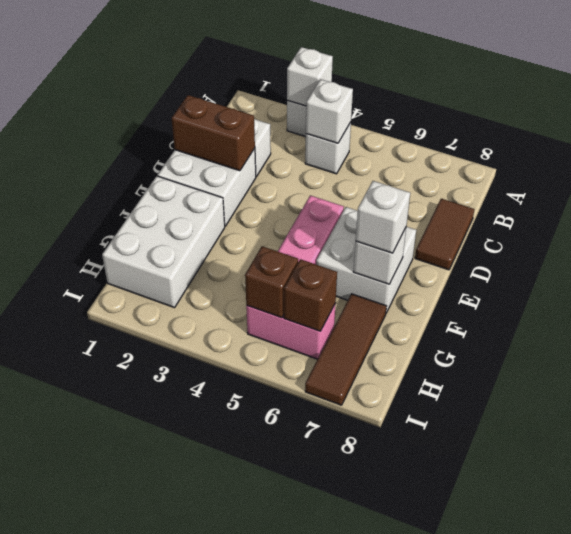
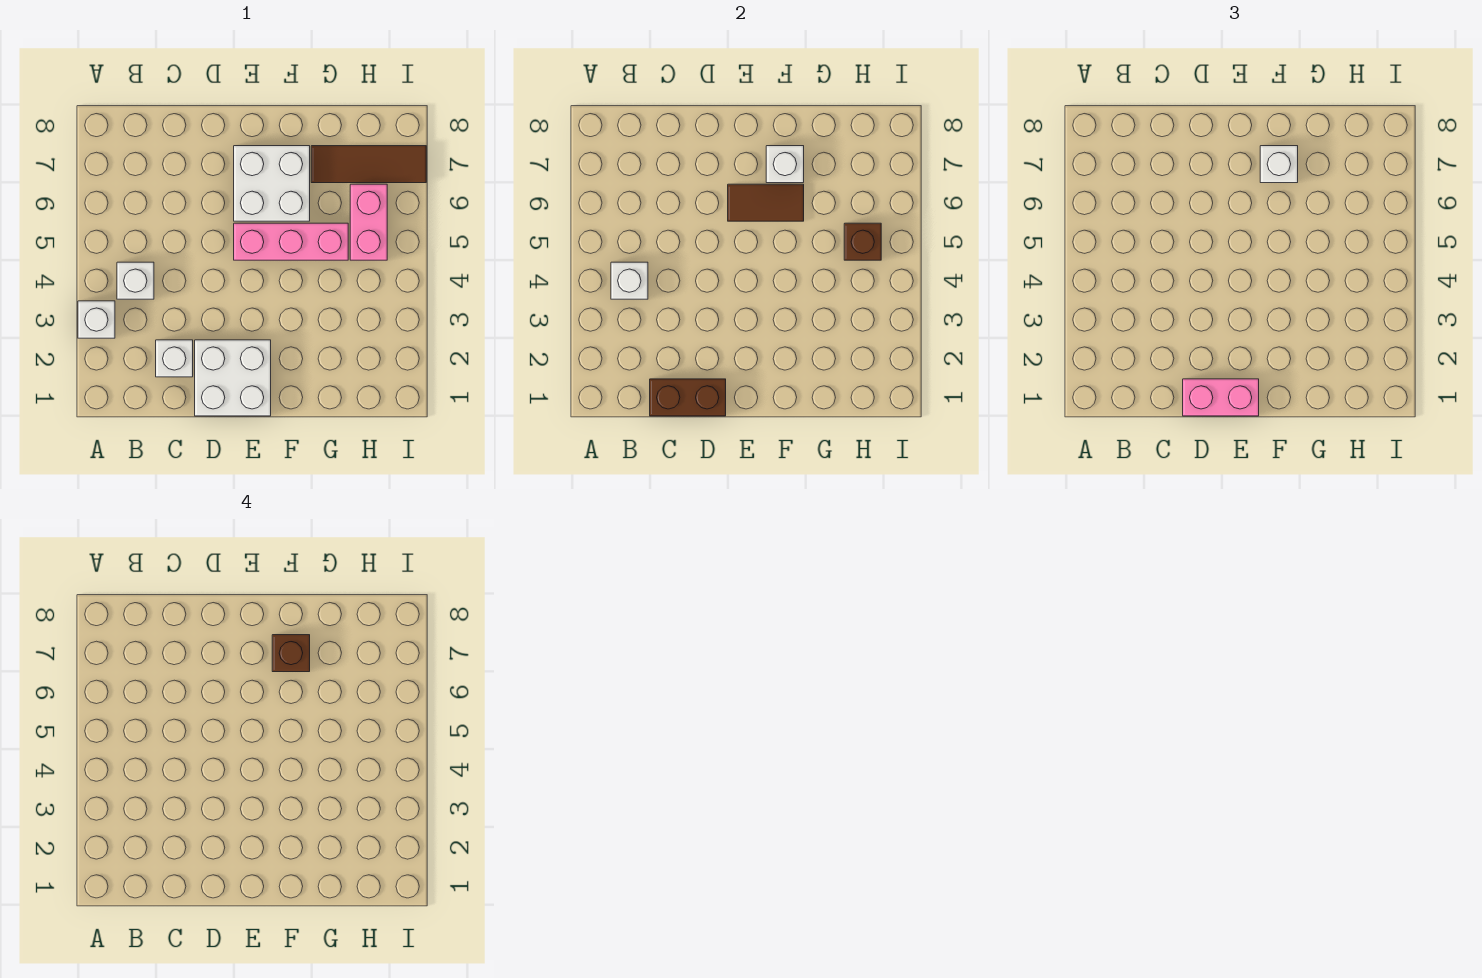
white 1x1 brick [287,47,333,106] -> none
brown 1x2 tile [415,199,474,270] -> brown 1x2 tile moved to [728,184,804,221]
brown 1x2 brick [172,95,255,171] -> brown 1x2 brick turned to [650,379,726,416]
none -> pink 1x2 brick [1183,379,1259,416]
white 2x3 brick [102,176,225,308] -> none
brown 1x1 brick [284,259,337,331] -> brown 1x1 brick moved to [272,635,310,672]

